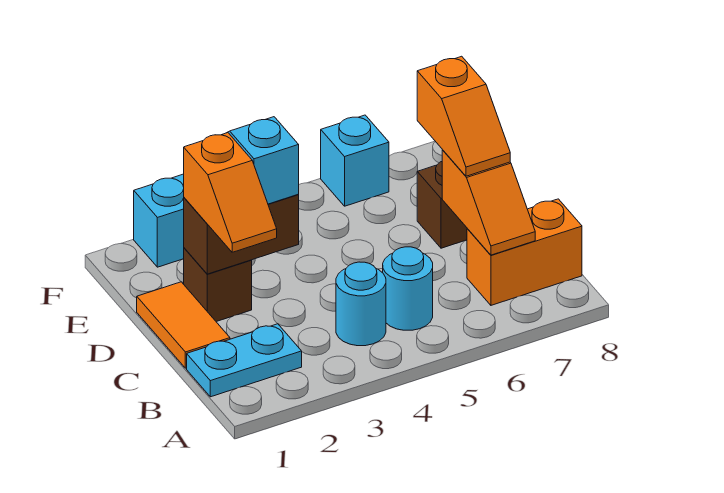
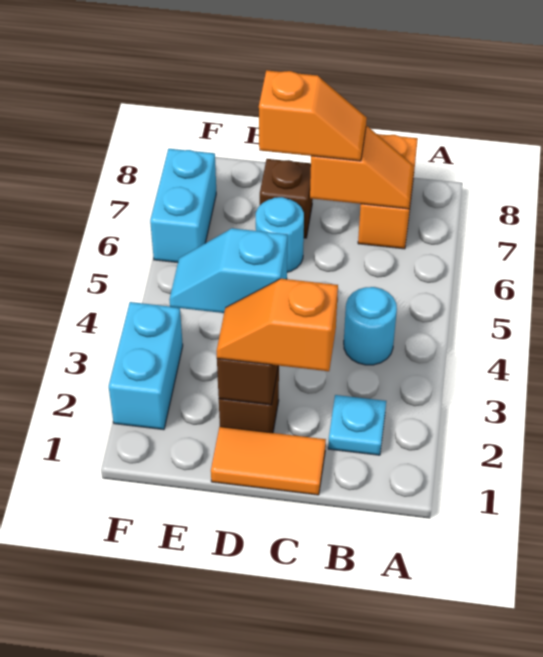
cyan 1x2 plate [187,324,302,397] -> cyan 1x1 plate [328,395,386,455]
cyan 1x1 round brick [383,247,433,330] -> cyan 1x1 round brick moved to [256,197,304,272]
orange 1x2 slope [184,133,277,252] -> orange 1x2 slope turned to [216,279,338,371]
cyan 1x1 brick [321,115,389,206] -> cyan 1x2 brick [150,149,216,262]

